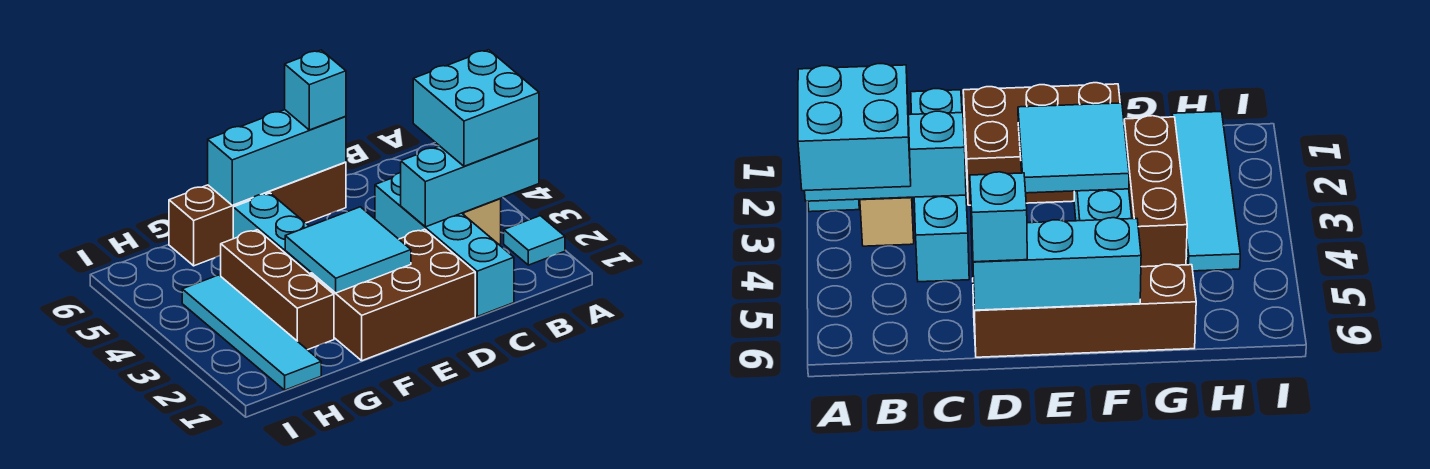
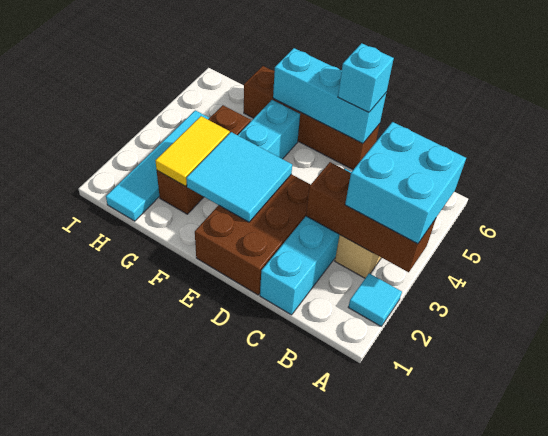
cyan 1x3 brick [401,138,539,227] -> brown 1x3 brick [306,162,436,272]
brown 2x3 brick [311,229,475,361] -> brown 2x3 brick turned to [195,174,311,295]
none -> yellow 1x2 tile [155,116,230,186]

